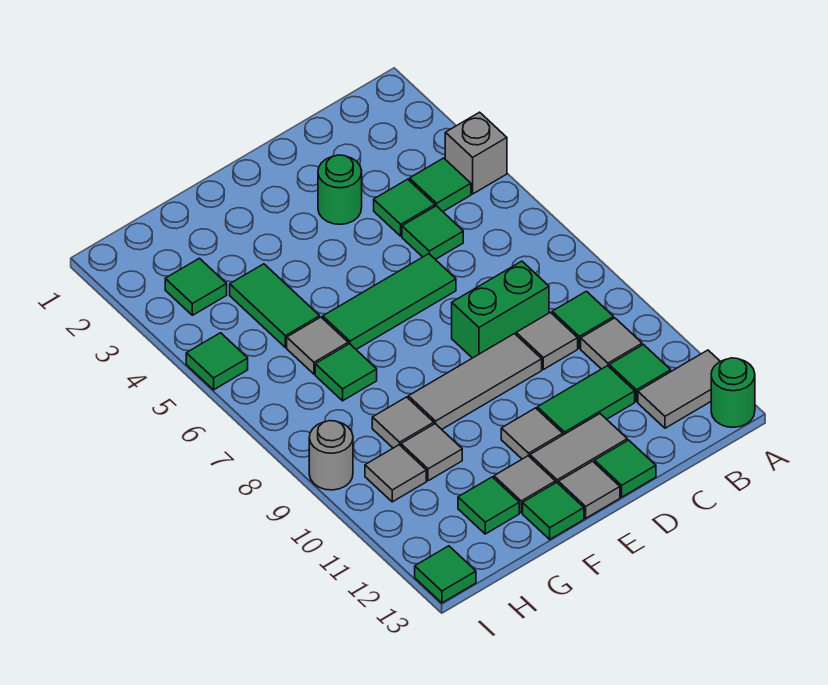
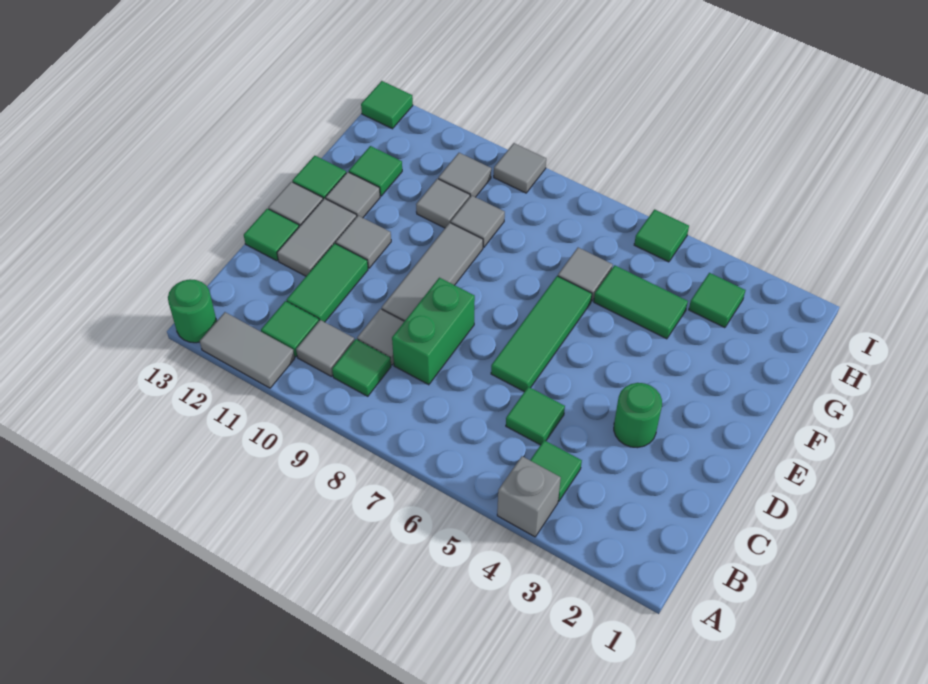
grey 1x2 tile [638,350,720,428] -> grey 1x2 tile turned to [200,312,295,388]
green 1x1 tile [374,179,435,236] -> none
green 1x1 tile [315,344,377,401] -> none
grey 1x1 round brick [309,421,353,490] -> grey 1x1 tile [494,143,546,193]

